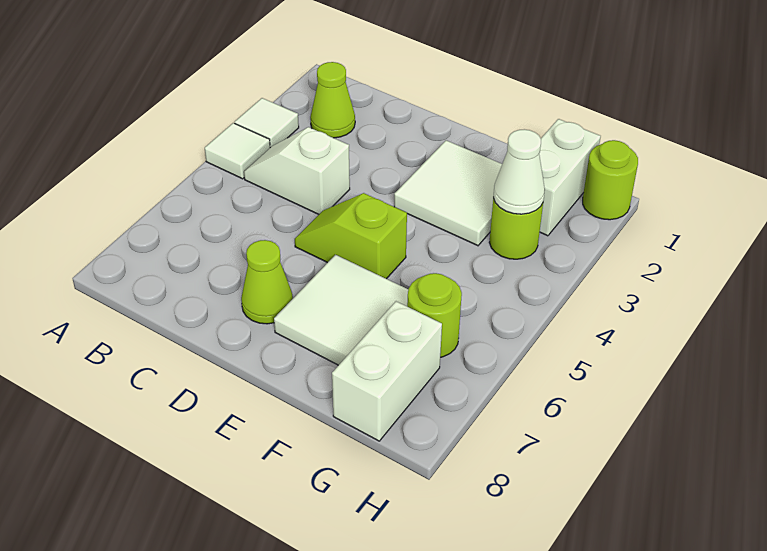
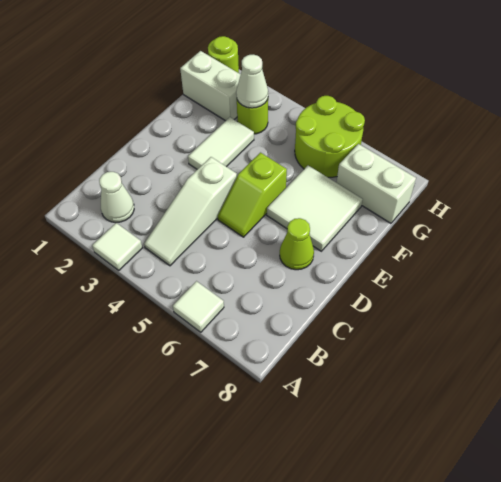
white 1x1 tile [205,123,270,179] -> white 1x1 tile moved to [173,281,224,332]
lime 1x1 cone [310,62,355,138] -> white 1x1 cone [99,172,134,223]
white 1x2 slope [244,127,350,214] -> white 1x3 slope [144,157,237,266]
white 2x2 tile [394,140,502,246] -> white 1x2 tile [188,117,254,169]
lime 1x1 round brick [407,273,462,357] -> lime 2x2 round brick [295,96,365,177]

